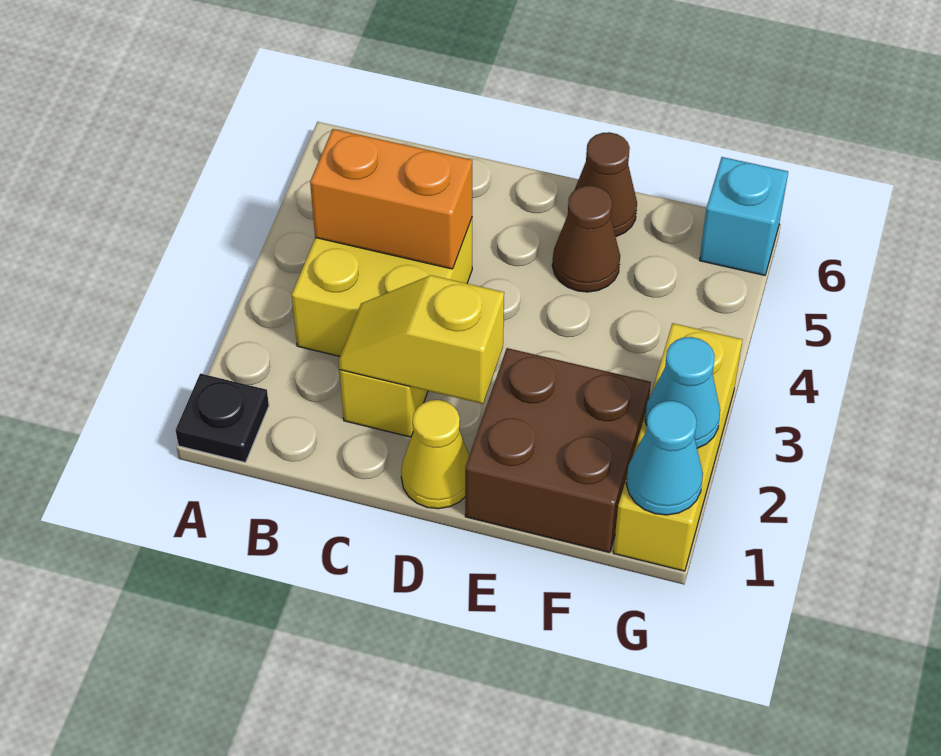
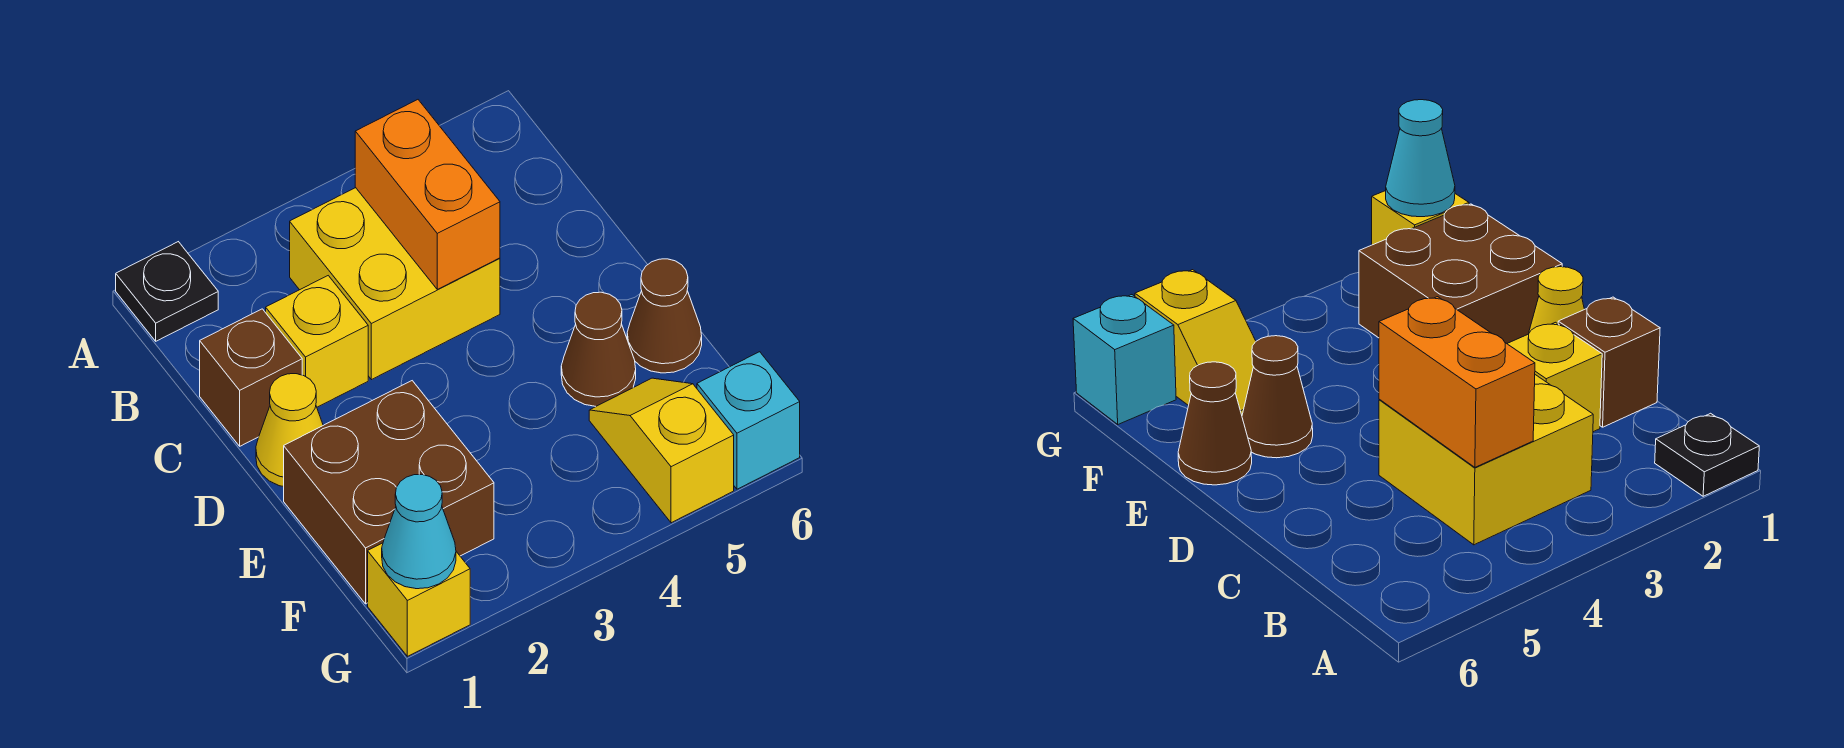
none -> brown 1x1 brick [200,309,302,446]
yellow 1x2 slope [339,275,504,404] -> yellow 1x2 slope moved to [589,378,734,523]
yellow 1x3 brick [613,323,742,571] -> yellow 1x1 brick [368,543,470,656]
cyan 1x1 cone [645,337,720,448] -> none

